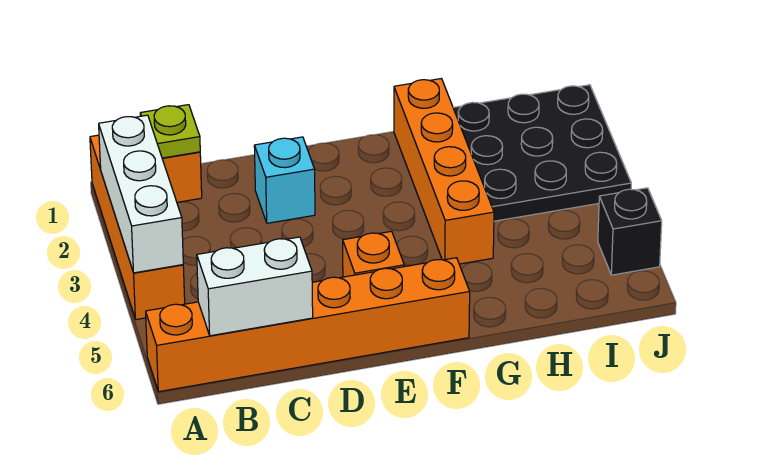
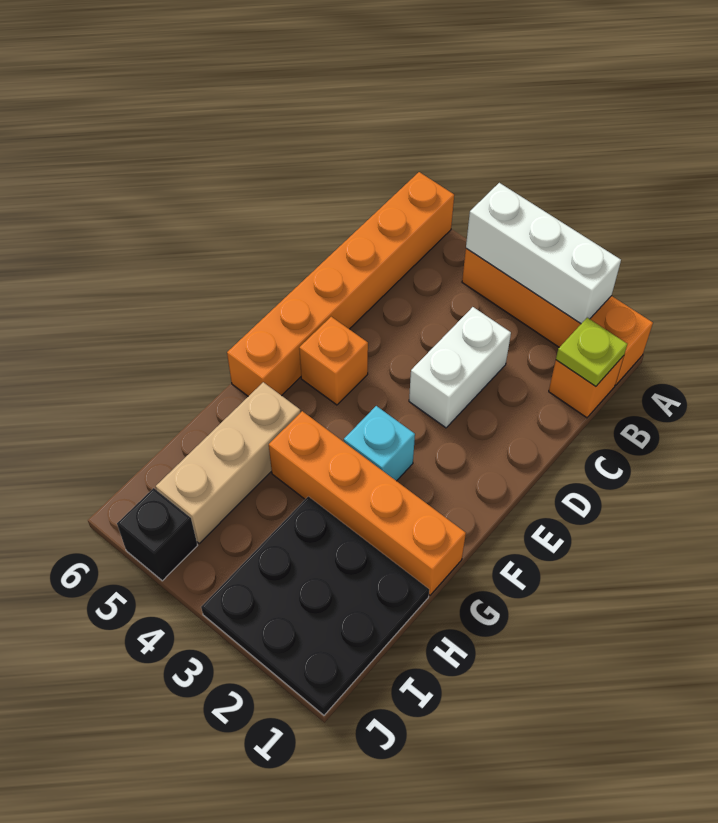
white 1x2 brick [197,237,313,336] -> white 1x2 brick moved to [409,307,511,428]
cyan 1x1 brick [254,137,315,223] -> cyan 1x1 brick moved to [344,406,415,481]
none -> tan 1x3 brick [156,382,300,543]

